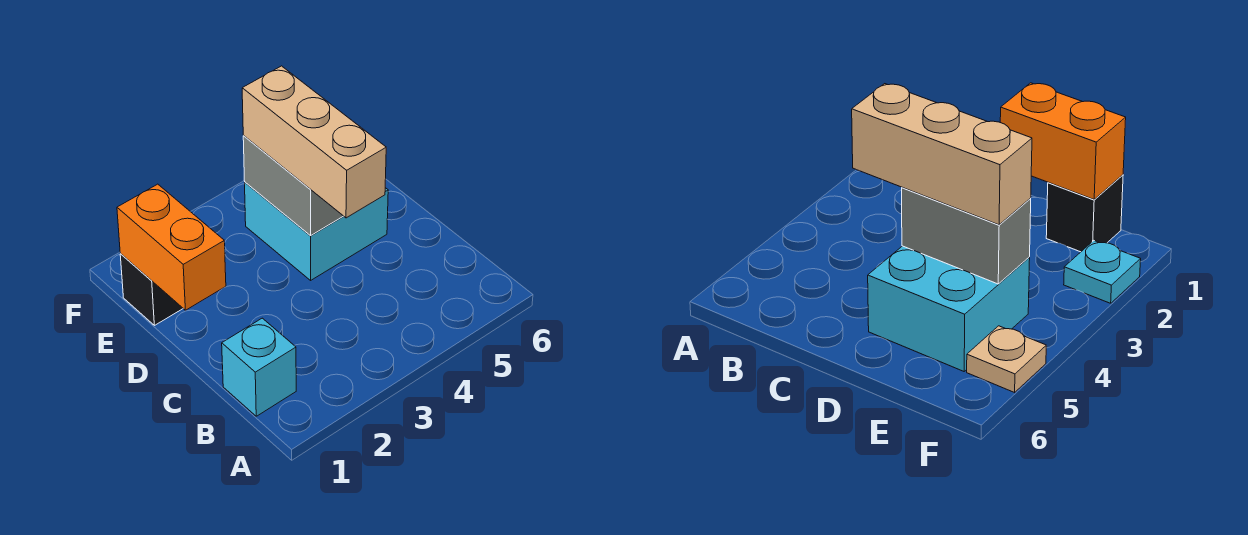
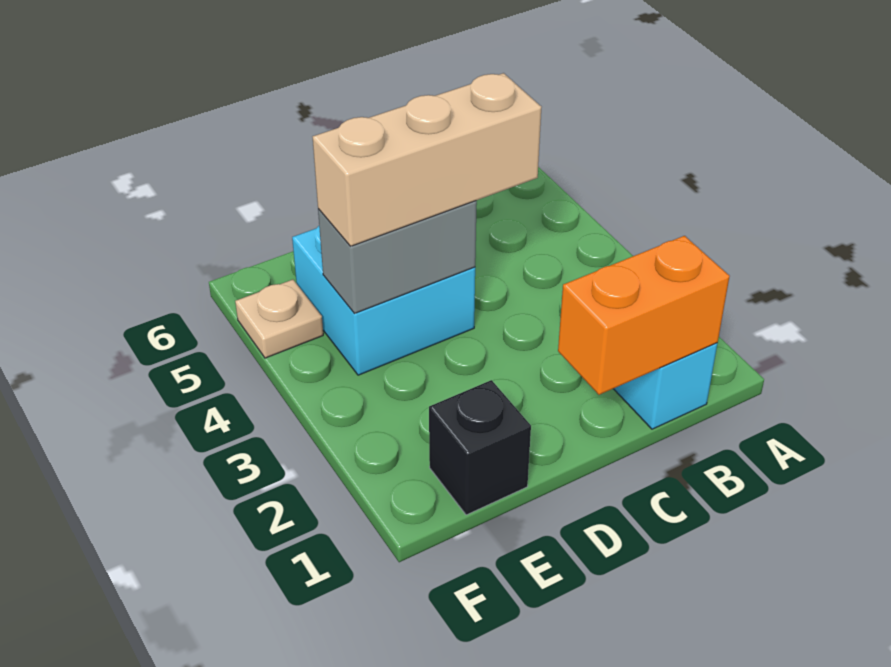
orange 1x2 brick [117,184,226,310] -> orange 1x2 brick moved to [558,236,730,395]
cyan 1x1 plate [1064,241,1141,303] -> none

